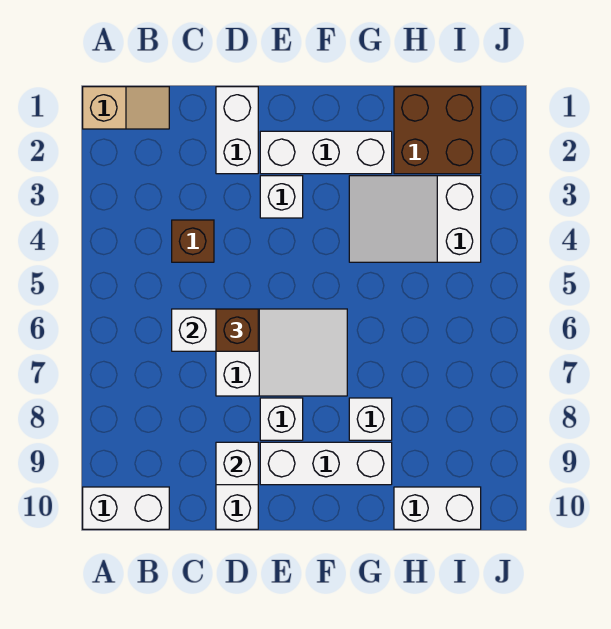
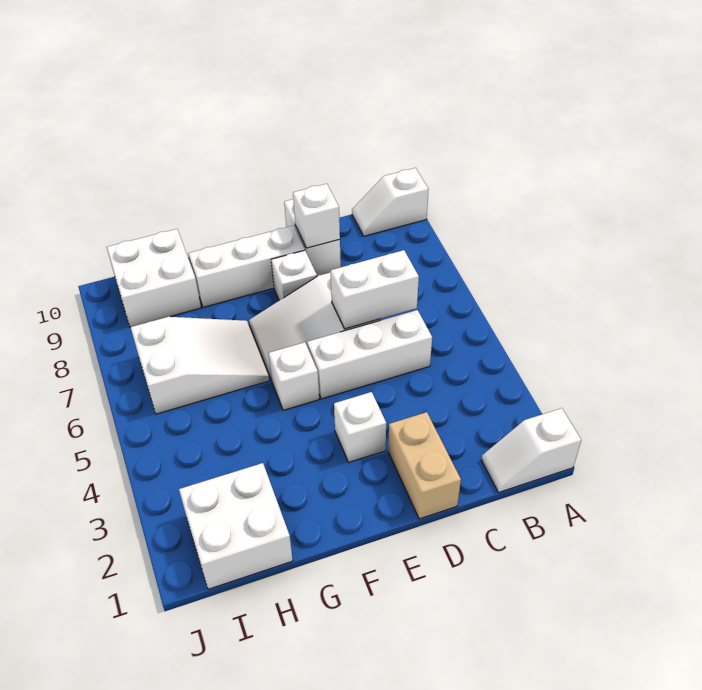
tan 1x2 slope [83,87,169,129] -> white 1x2 slope [481,408,581,492]
white 1x2 brick [83,487,169,529] -> white 1x2 slope [352,168,429,236]
brown 1x1 brick [172,220,214,262] -> none
white 1x2 brick [216,87,258,174] -> tan 1x2 brick [388,412,461,519]
brown 1x1 brick [216,309,258,351] -> none
white 1x3 brick [260,131,392,174] -> white 1x3 brick moved to [307,310,432,399]
white 2x3 slope [349,176,481,262] -> white 2x3 slope moved to [130,317,269,414]
white 1x1 brick [349,398,392,440] -> white 1x1 brick moved to [269,342,319,410]
brown 2x2 brick [394,87,481,174] -> white 2x2 brick [179,463,293,589]
white 1x2 brick [394,487,481,529] -> white 2x2 brick [107,229,201,327]

